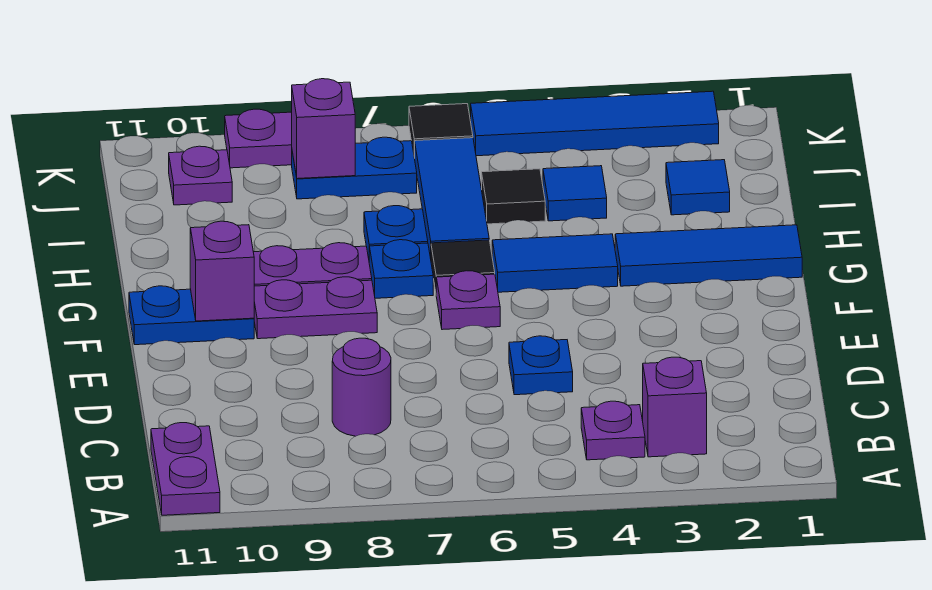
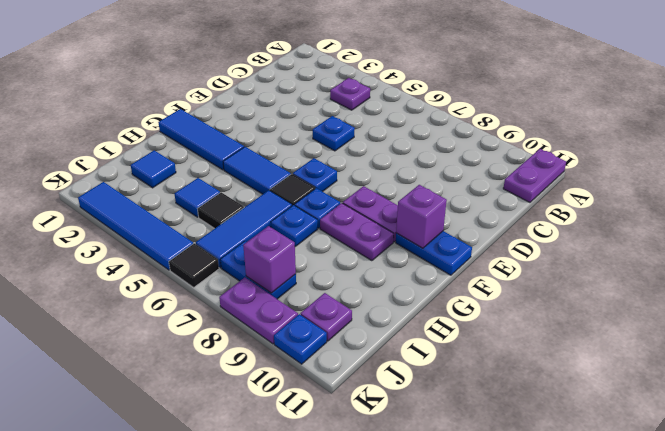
purple 1x1 brick [643,357,707,457] -> none
purple 1x1 round brick [332,338,391,436] -> none
purple 1x1 plate [436,271,500,330] -> blue 1x1 plate [293,158,337,192]
none -> blue 1x1 plate [274,314,327,364]

